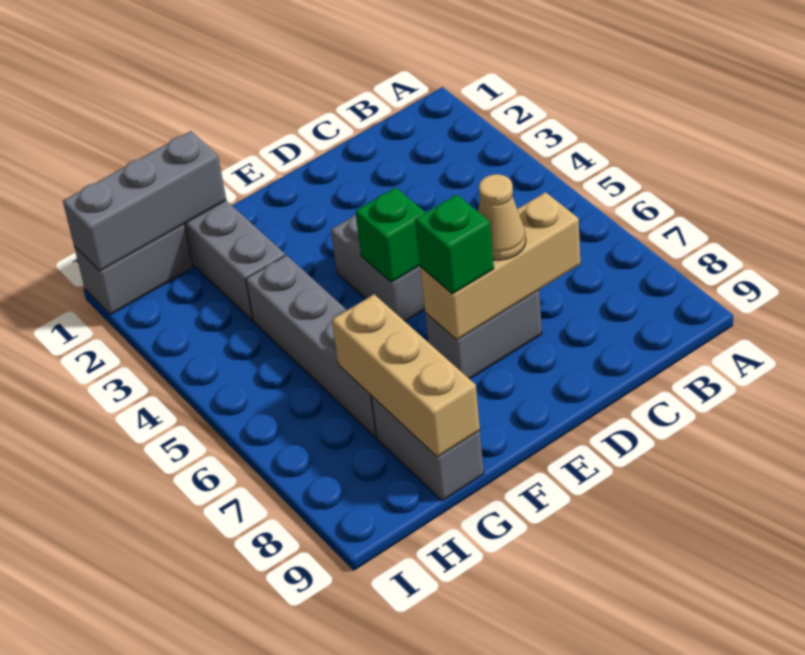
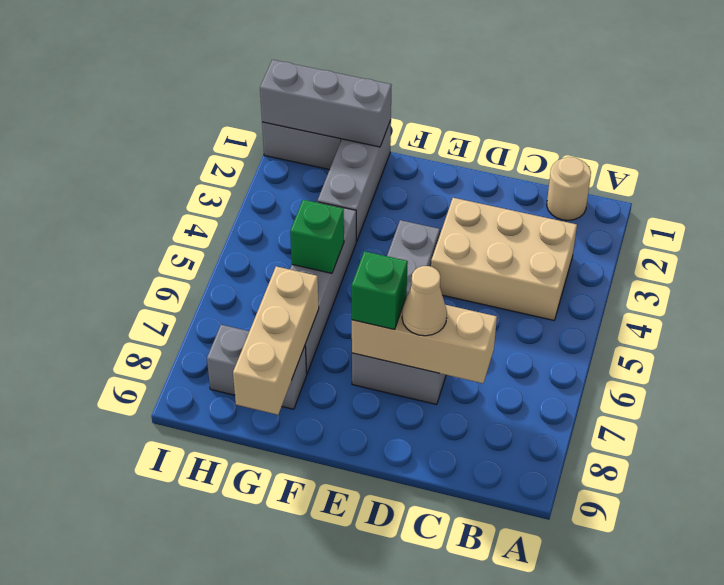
none -> tan 1x1 round brick [547,157,591,220]
none -> tan 2x3 brick [431,198,577,320]
green 1x1 brick [355,187,426,282] -> green 1x1 brick moved to [290,200,344,273]
grey 1x2 brick [371,396,484,501] -> grey 1x2 brick turned to [207,325,307,409]

